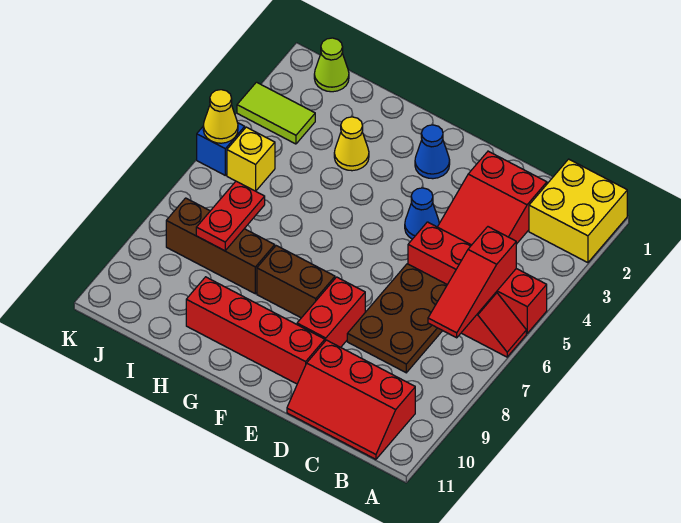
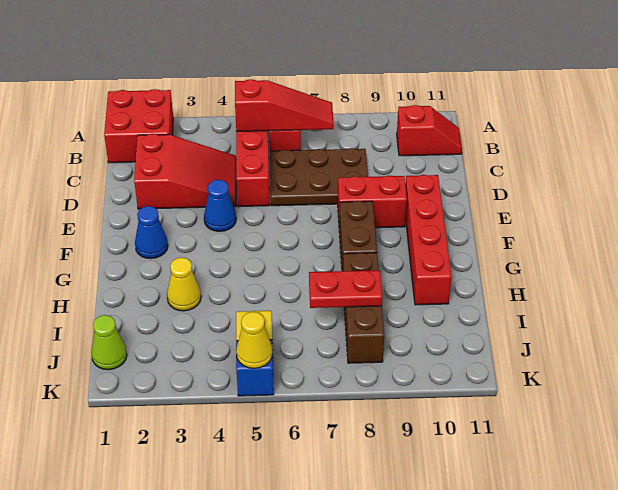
yellow 2x2 brick [529,159,627,263] -> red 2x2 brick [104,89,173,163]
red 2x3 slope [287,340,415,459] -> red 1x2 slope [397,105,462,156]
lime 1x2 tile [237,82,315,144] -> none

